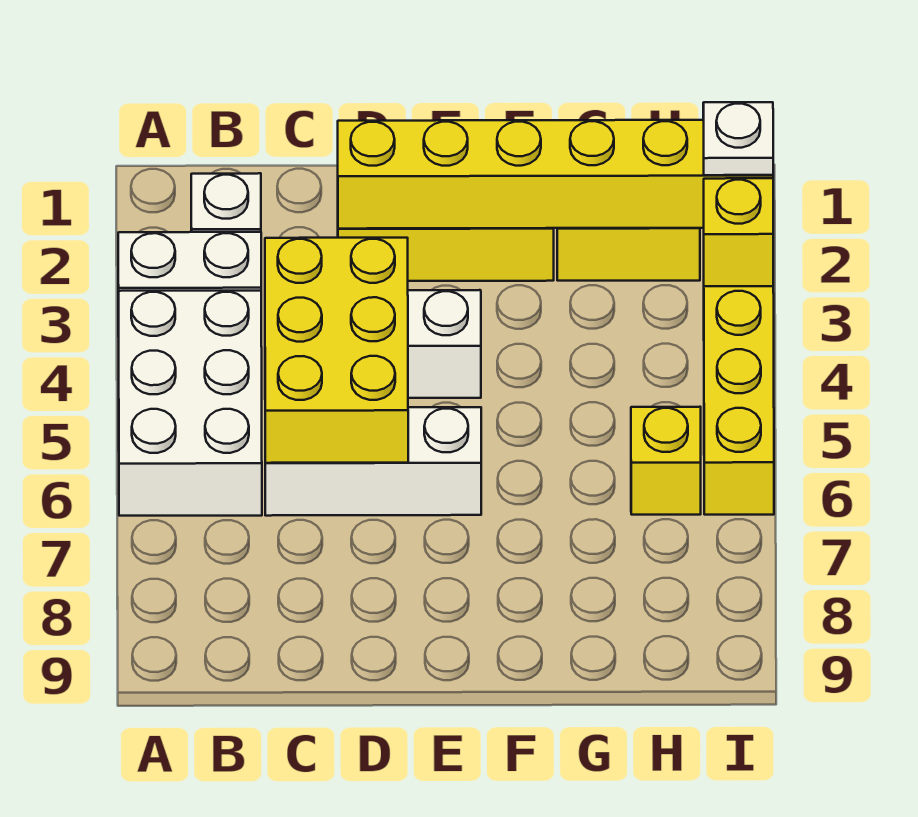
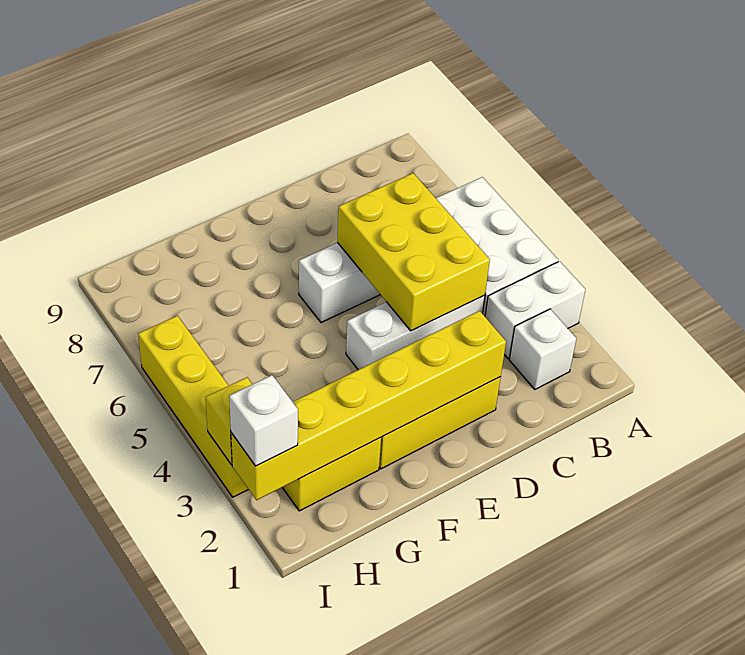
yellow 1x1 brick [631,407,701,515] -> none
white 1x1 plate [703,102,773,175] -> white 1x1 brick [229,375,298,466]

